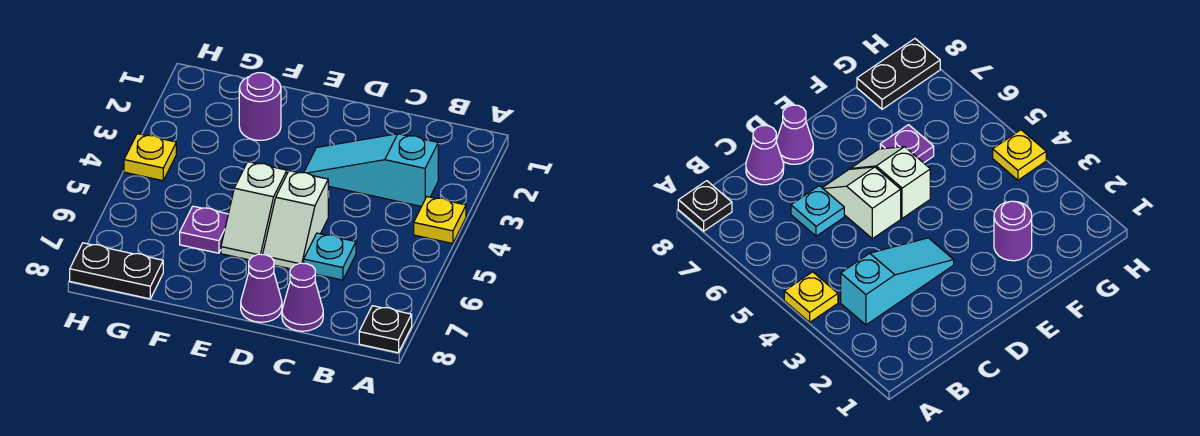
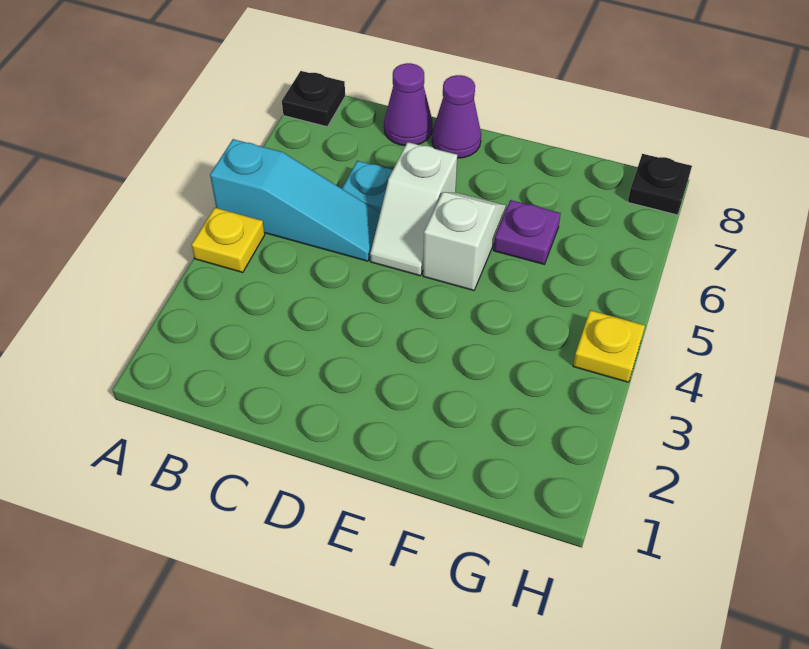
cyan 1x3 slope [304,134,438,206] -> cyan 1x3 slope moved to [210,139,380,261]
white 1x2 slope [263,171,328,269] -> white 1x2 slope turned to [370,142,457,276]
purple 1x1 round brick [239,73,281,140] -> none
black 1x2 plate [70,243,163,299] -> black 1x1 plate [628,154,692,215]

